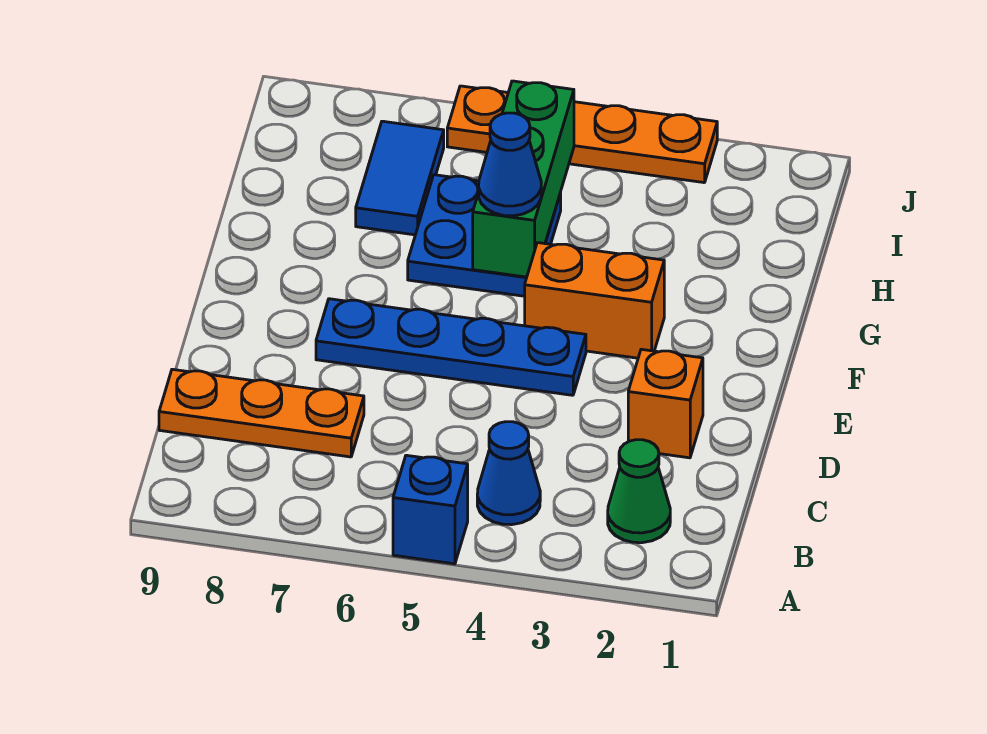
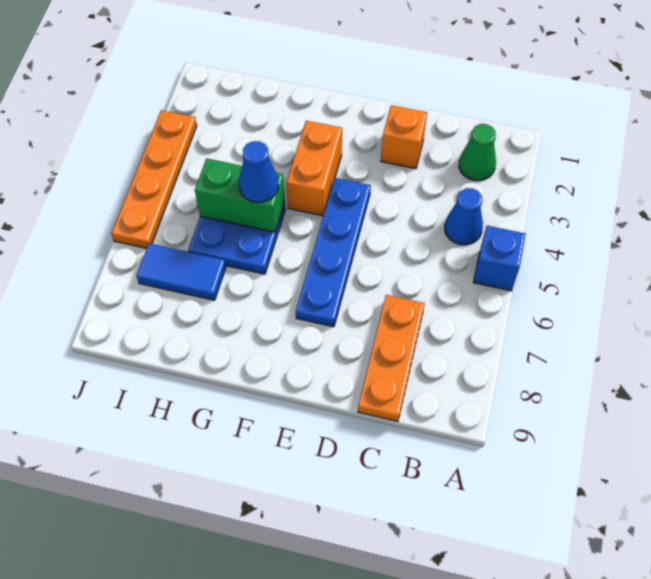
green 1x3 brick [473,81,574,277] -> green 1x2 brick [195,159,285,232]

